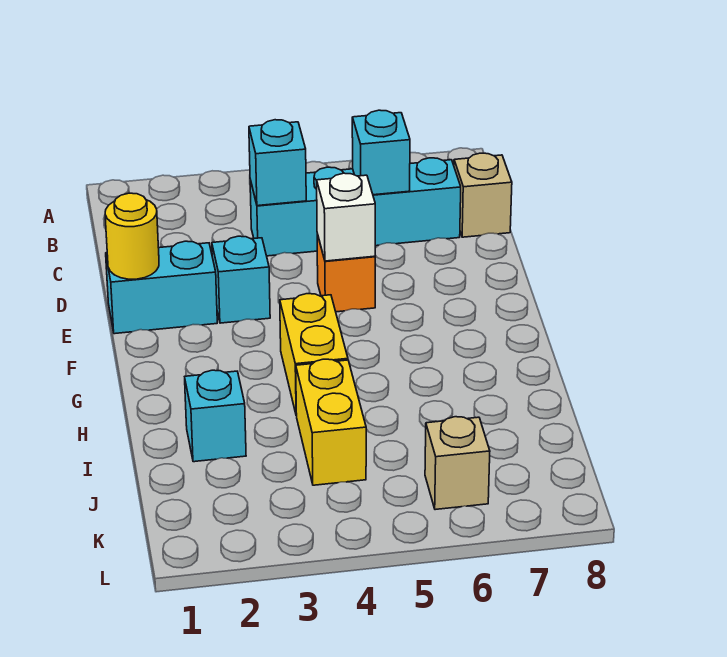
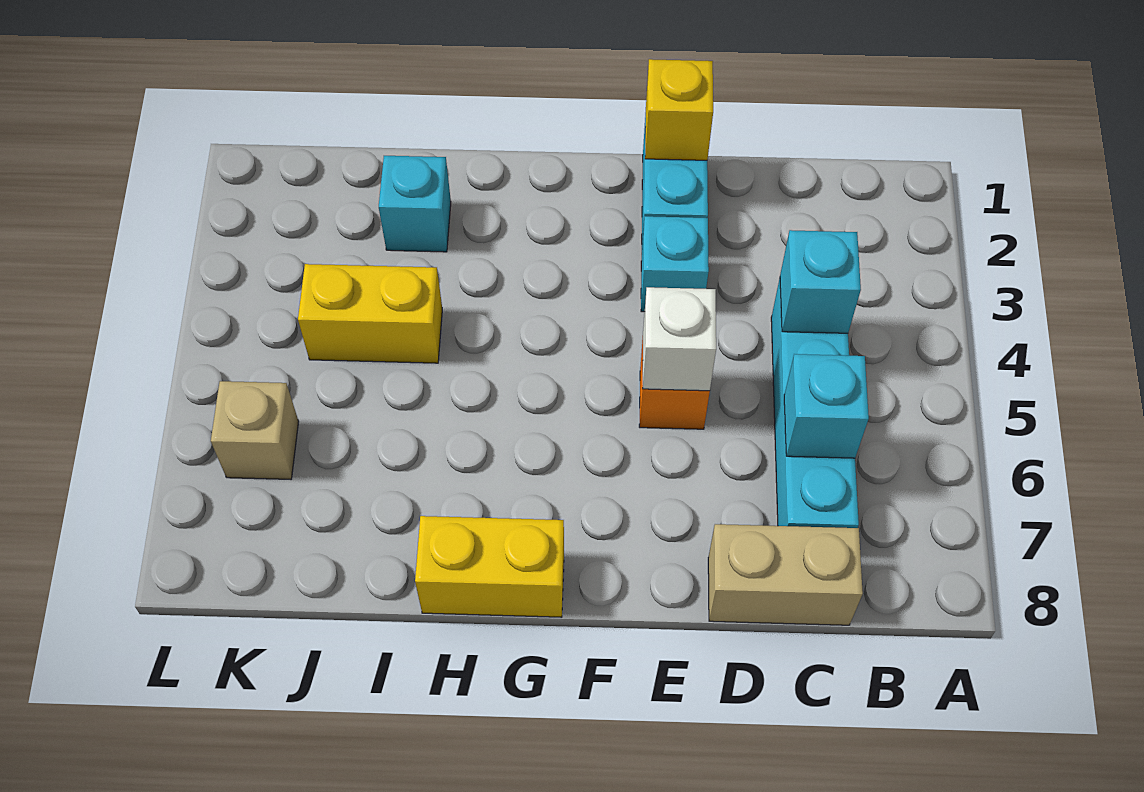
tan 1x1 brick [454,153,512,237] -> tan 1x2 brick [708,524,863,625]
yellow 1x1 round brick [105,193,159,279] -> yellow 1x1 brick [645,59,713,160]
yellow 1x2 brick [280,293,348,416] -> yellow 1x2 brick moved to [415,516,564,617]

